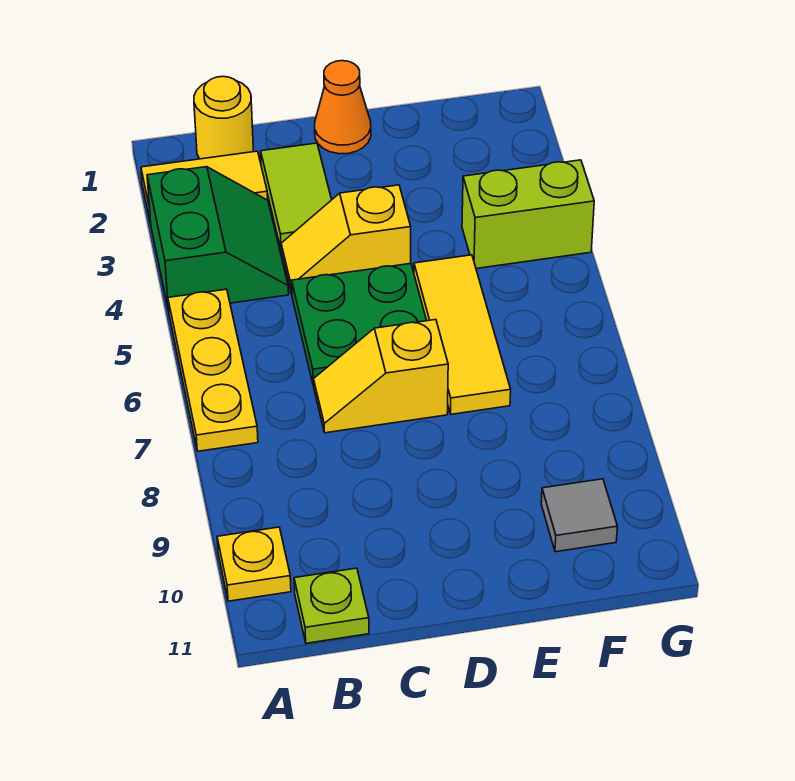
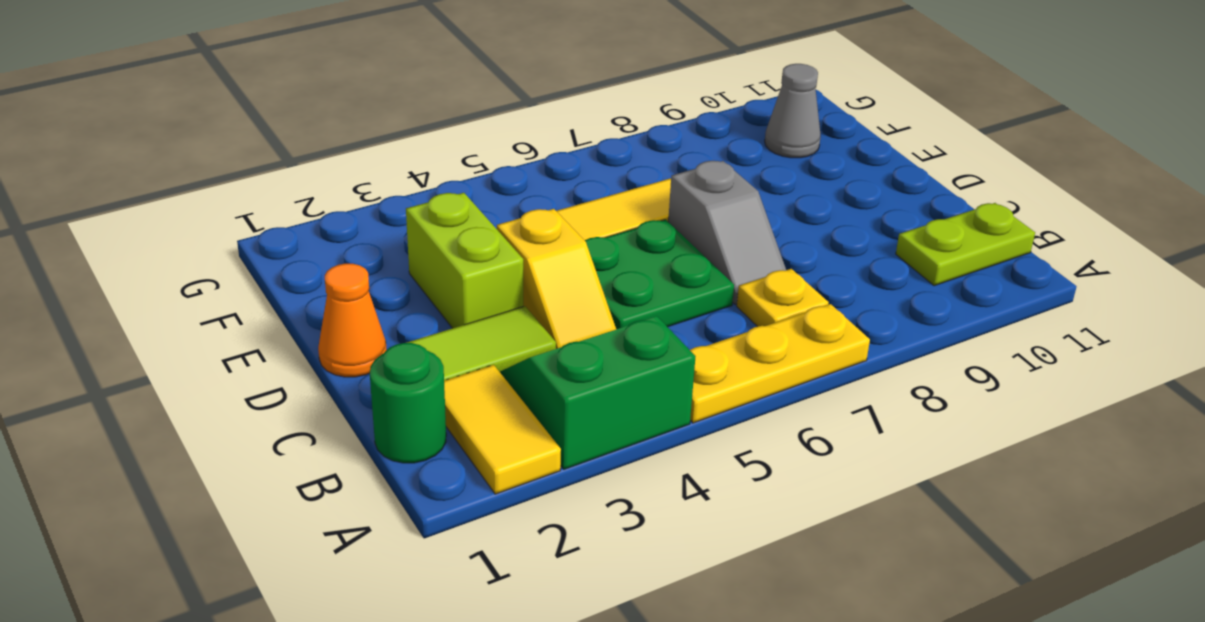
yellow 1x1 plate [217,527,291,601] -> yellow 1x1 plate moved to [737,269,829,327]
yellow 1x1 round brick [194,76,253,159] -> green 1x1 round brick [369,343,446,463]
lime 1x1 plate [294,568,369,643] -> lime 1x2 plate [896,203,1035,286]
yellow 1x2 slope [313,320,448,433] -> grey 1x2 slope [668,161,786,305]
lime 1x2 brick [462,160,594,269] -> lime 1x2 brick moved to [406,193,523,328]
grey 1x1 tile [541,479,617,552] -> grey 1x1 cone [765,64,821,158]

